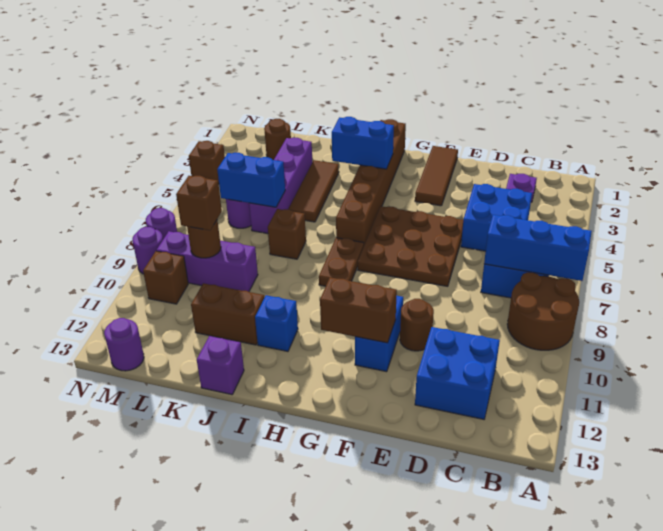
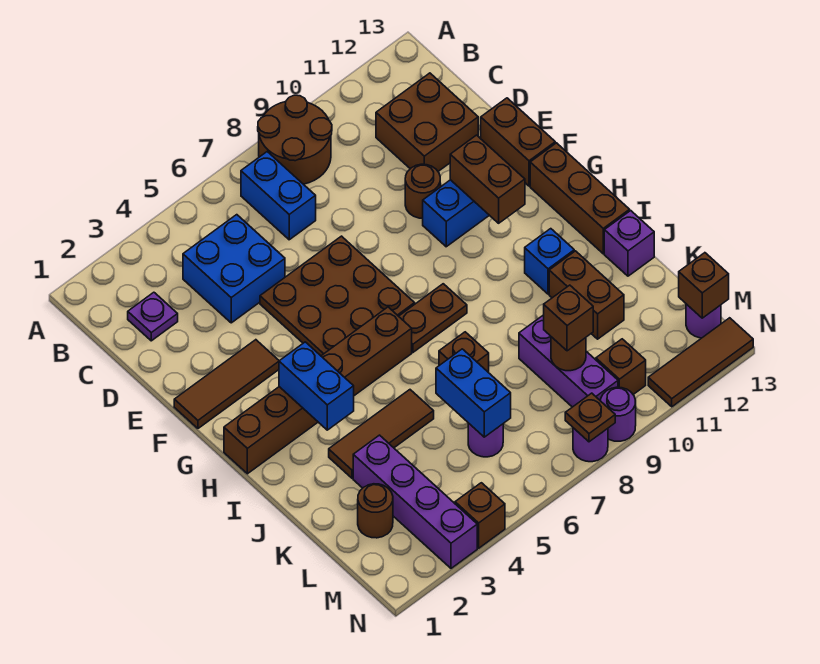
blue 1x3 brick [484,215,592,281] -> none
blue 2x2 brick [415,327,500,419] -> brown 2x2 brick [376,73,478,171]
none -> brown 1x2 brick [481,98,555,186]
none -> brown 1x3 brick [530,143,630,254]
purple 1x4 brick [249,138,312,234] -> purple 1x4 brick turned to [353,435,477,568]
none -> brown 1x1 brick [679,253,729,318]
none -> brown 1x1 plate [565,393,615,442]
none -> brown 1x3 tile [648,318,753,407]

